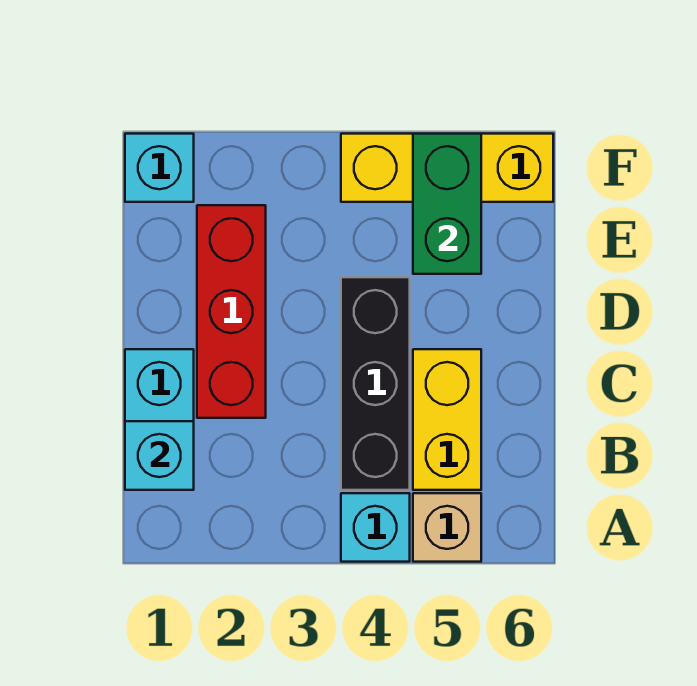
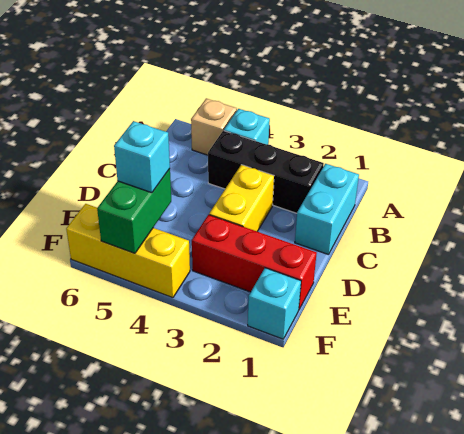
cyan 1x1 brick [125,421,194,490] -> cyan 1x1 brick moved to [114,121,170,193]
black 1x3 brick [341,277,410,490] -> black 1x3 brick turned to [208,131,324,213]
yellow 1x2 brick [413,349,481,490] -> yellow 1x2 brick moved to [209,165,274,231]
red 1x3 brick [197,205,266,418] -> red 1x3 brick turned to [192,215,317,309]

